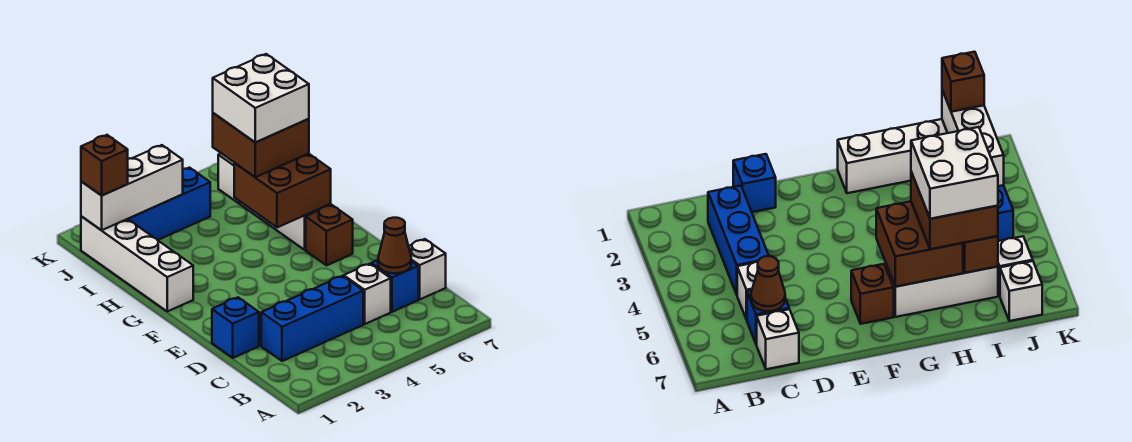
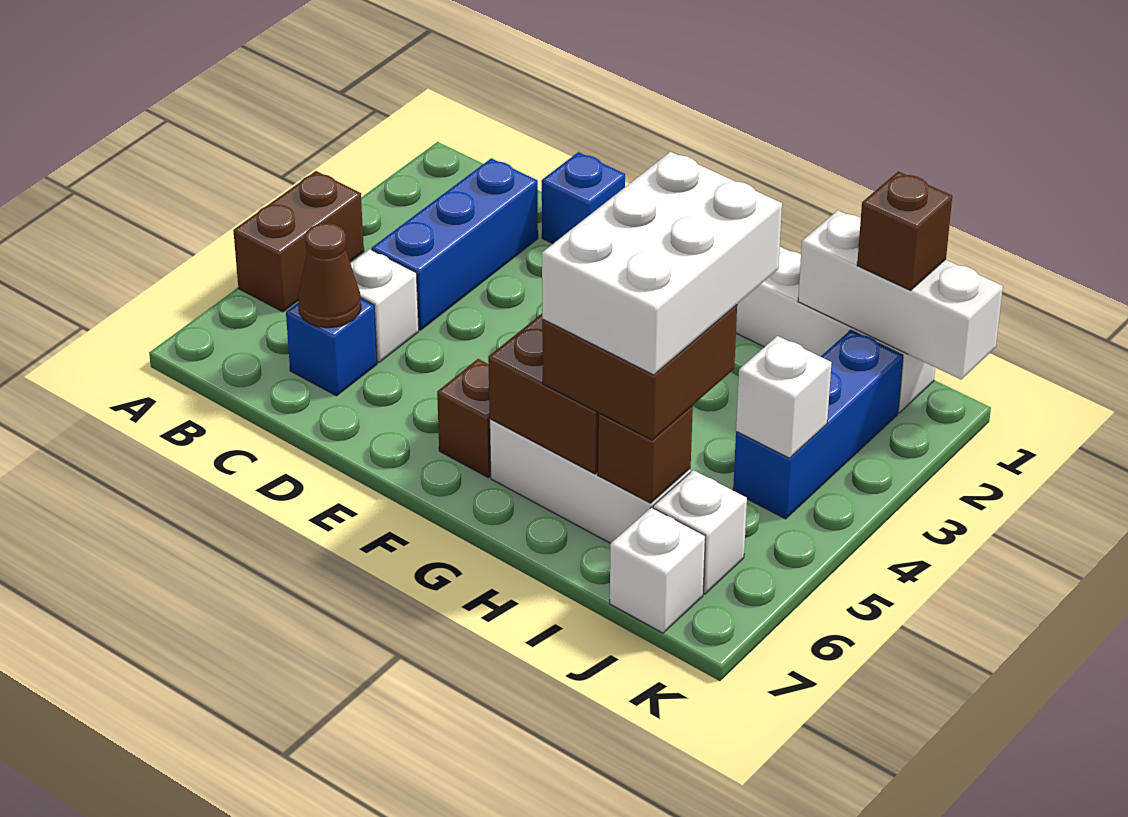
none -> brown 1x2 brick [233,171,364,312]
white 1x1 brick [409,239,446,300] -> white 1x1 brick moved to [736,336,832,458]
white 2x2 brick [213,54,309,142] -> white 2x3 brick [542,152,782,375]
white 1x3 brick [81,145,183,230] -> white 1x3 brick turned to [798,210,1003,379]

